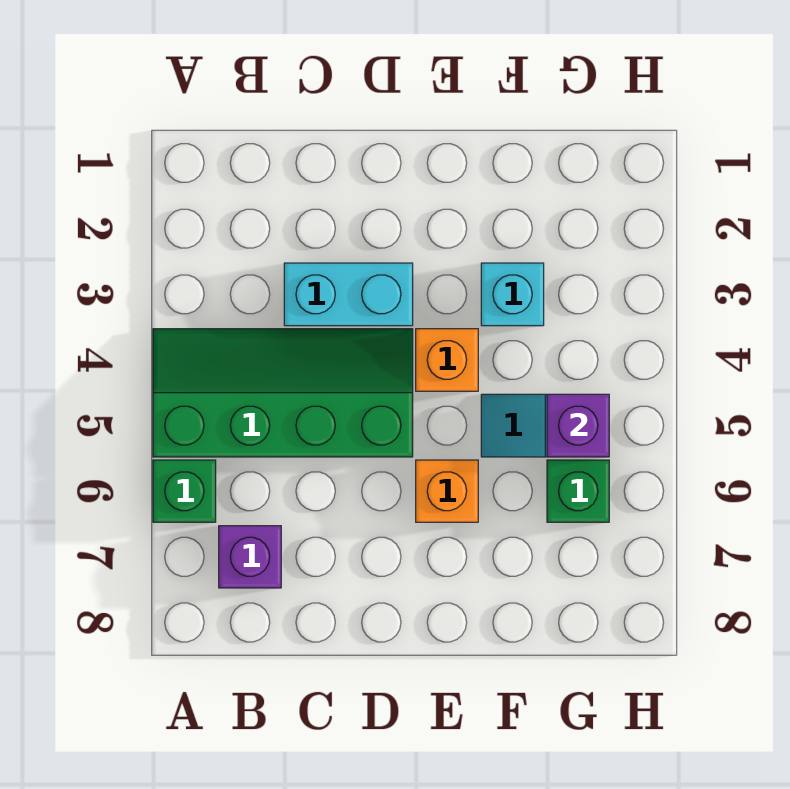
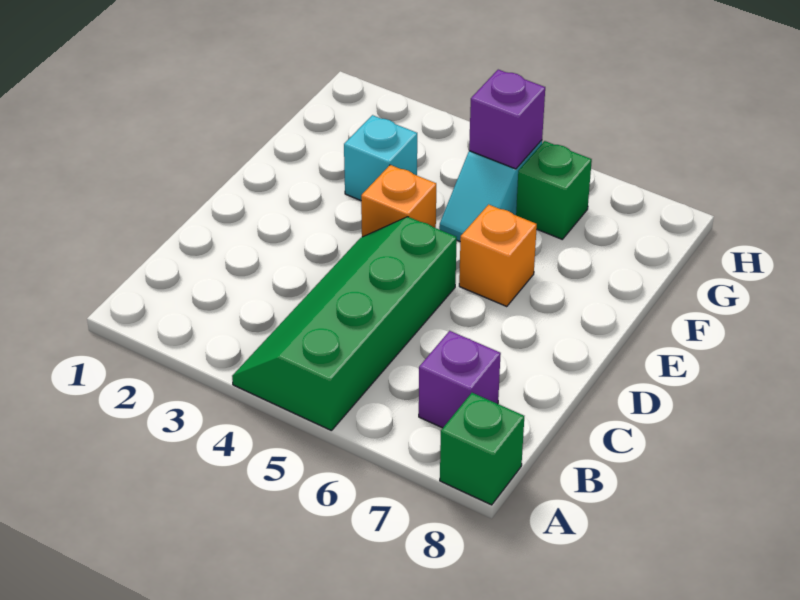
green 1x1 brick [153,460,216,522] -> green 1x1 brick moved to [440,393,524,505]
cyan 1x2 brick [284,263,413,326] -> none

